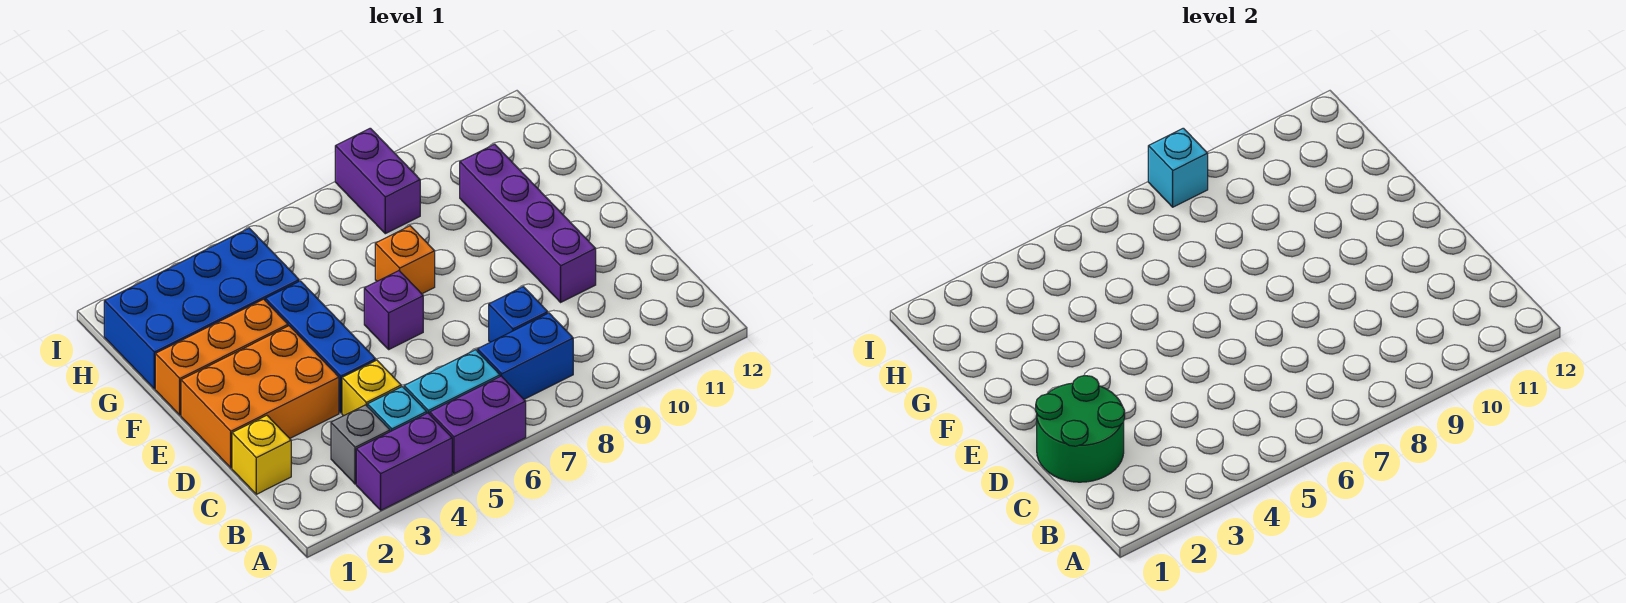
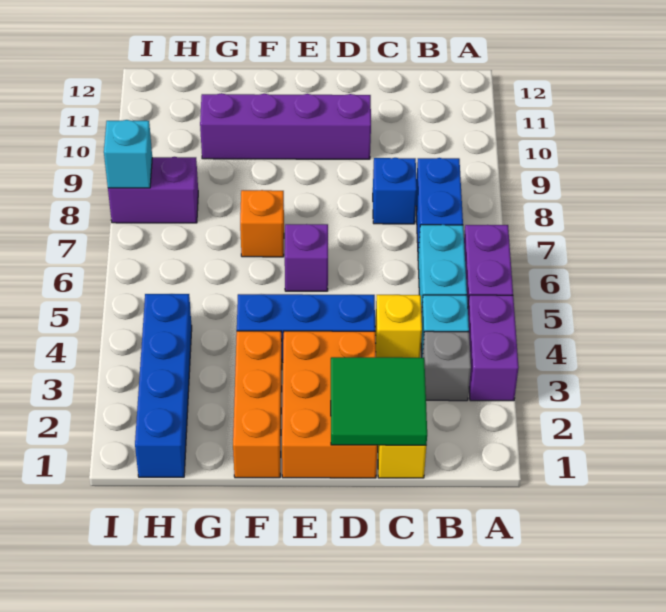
green 2x2 round brick [1036,376,1125,482] -> green 2x2 tile [331,357,427,445]
blue 2x4 brick [104,228,299,389] -> blue 1x4 brick [135,294,192,477]

